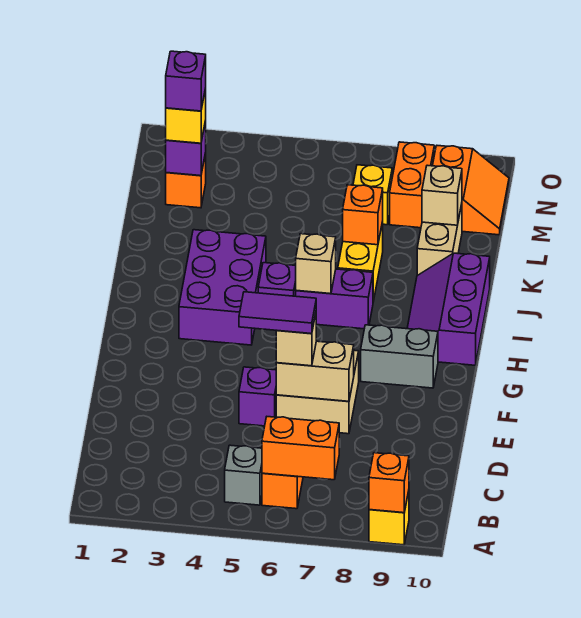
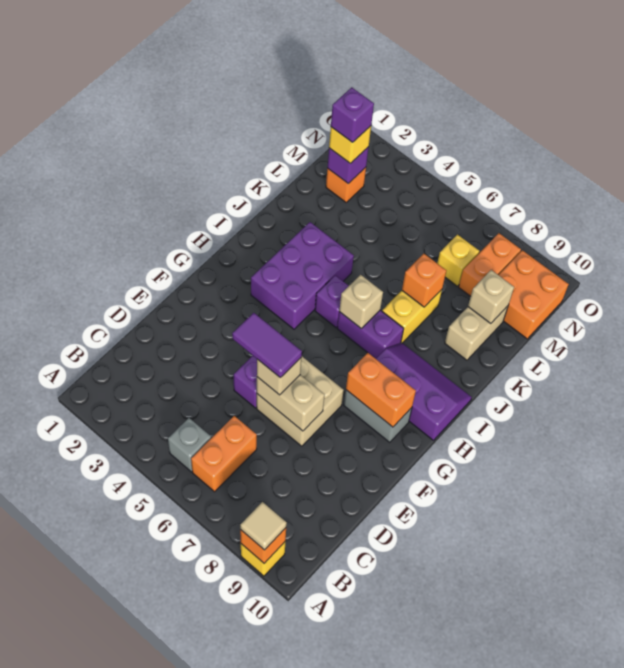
none -> tan 1x1 tile [240,502,287,550]
orange 1x2 brick [262,417,339,480] -> orange 1x2 brick moved to [346,353,416,427]
purple 2x3 slope [407,253,490,365] -> purple 2x3 slope turned to [376,343,472,440]
orange 2x2 slope [433,146,509,235] -> orange 2x2 brick [499,250,569,339]

